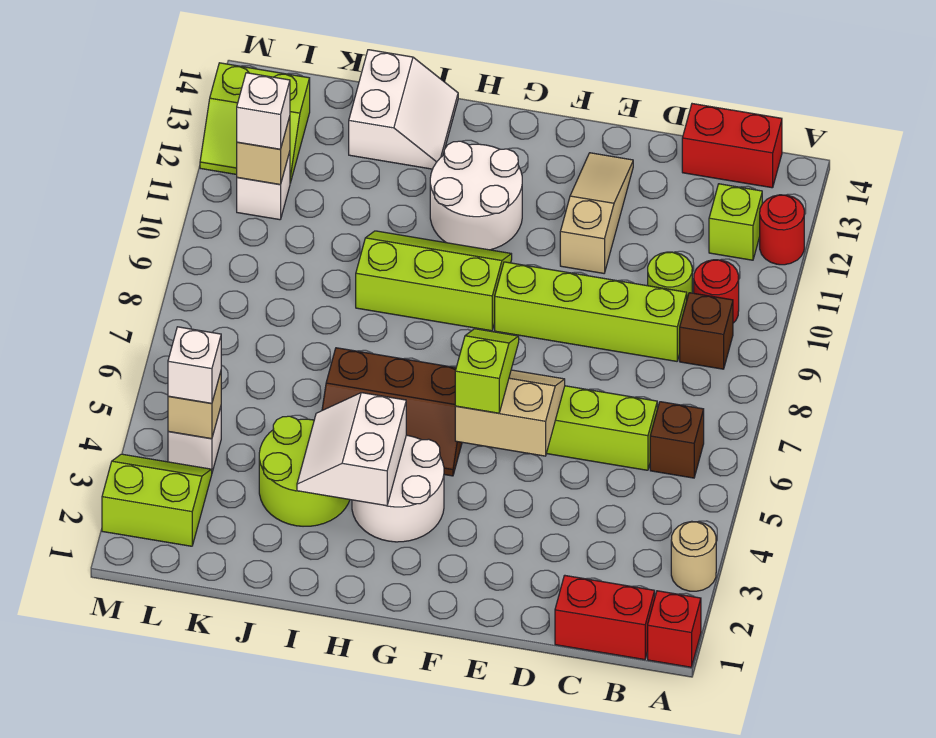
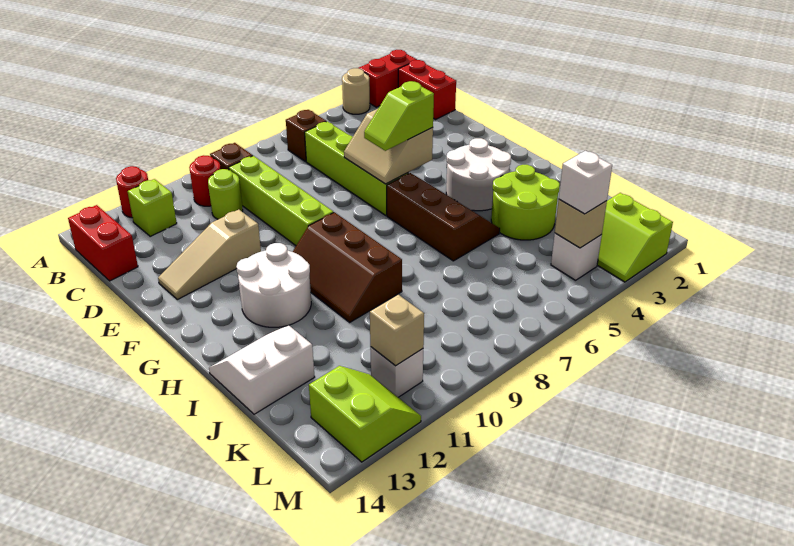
red 1x1 brick [648,591,701,667] -> red 1x2 brick [359,50,417,107]
lime 2x3 slope [356,231,512,331] -> brown 2x3 slope [293,212,402,322]
white 2x2 slope [297,393,406,506] -> none
white 1x1 brick [237,73,290,149] -> none

